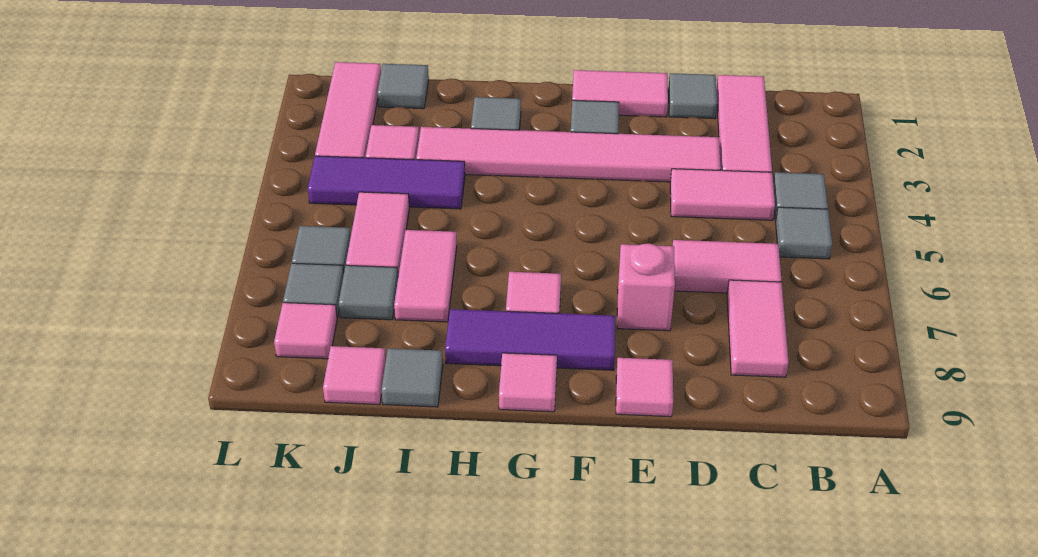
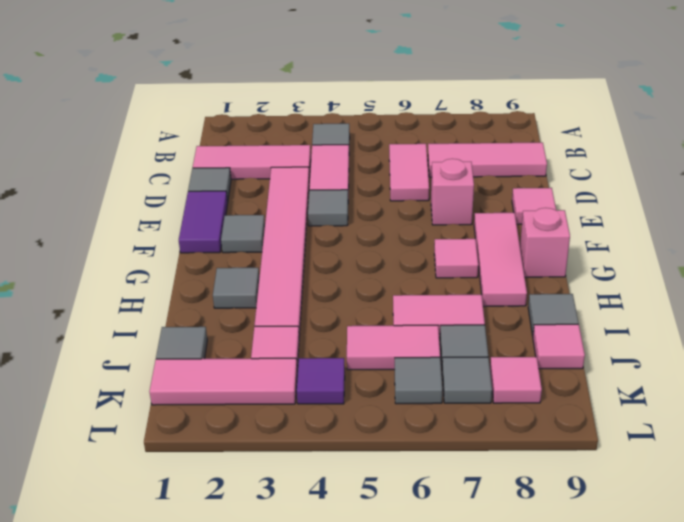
grey 1x1 tile [776,207,832,259] -> grey 1x1 tile moved to [308,190,348,226]
pink 1x2 tile [727,280,789,377] -> pink 1x3 tile [428,143,547,177]
pink 1x2 tile [572,70,668,117] -> purple 1x2 tile [179,191,228,253]
purple 1x3 tile [445,309,615,370] -> pink 1x3 tile [474,213,527,306]
pink 1x1 tile [499,353,557,412] -> pink 1x1 brick [520,208,570,277]
purple 1x3 tile [308,156,465,209] -> purple 1x1 tile [297,358,345,404]

